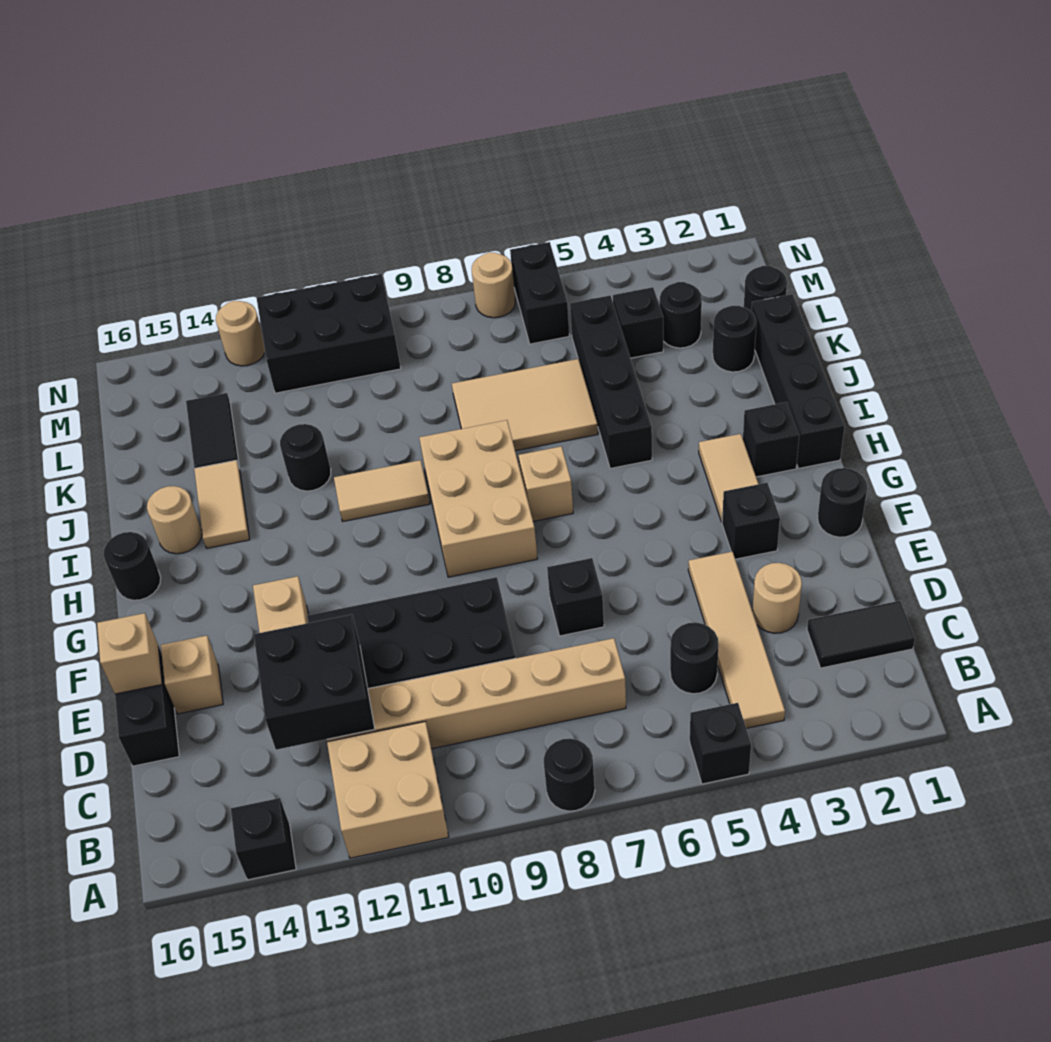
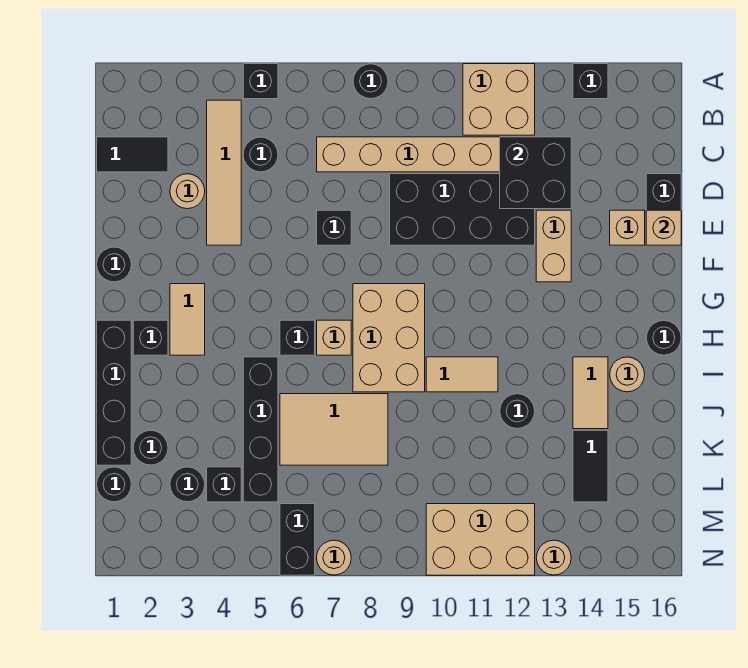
black 1x1 brick [722,483,780,559] -> black 1x1 brick moved to [280,320,315,355]
black 2x3 brick [257,274,401,393] -> tan 2x3 brick [426,504,535,575]

